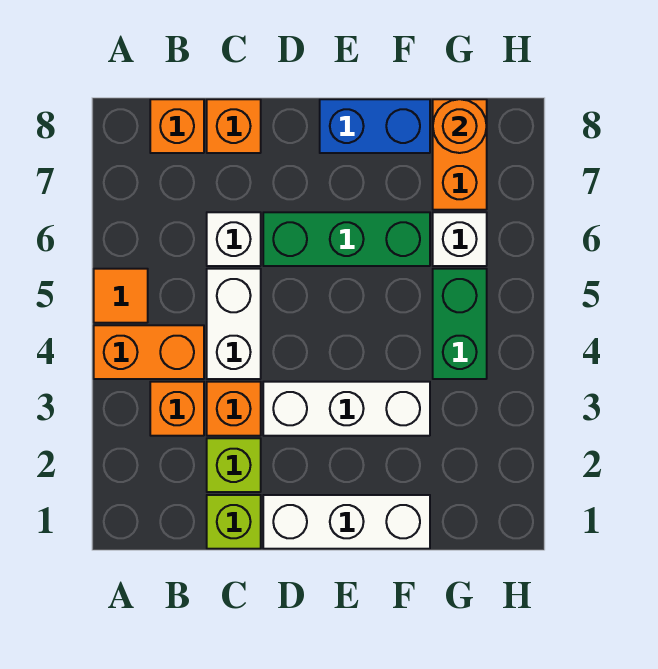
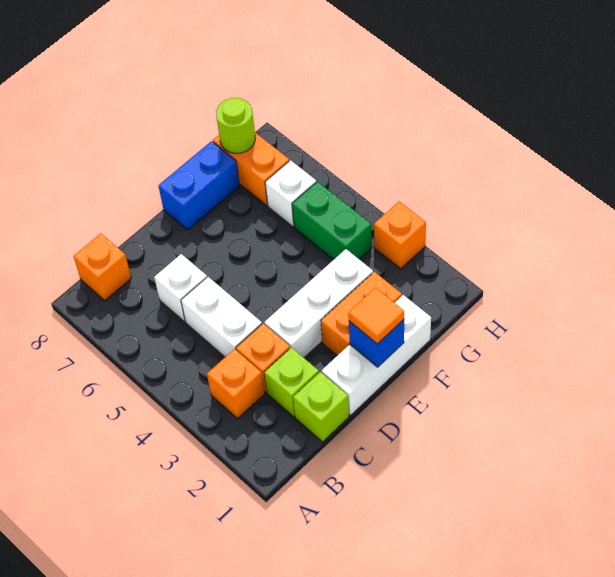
orange 1x2 brick [94,325,204,379] -> orange 1x2 brick moved to [321,272,402,356]
orange 1x1 tile [94,269,148,323] -> orange 1x1 tile moved to [348,288,404,344]
orange 1x1 brick [207,99,261,153] -> orange 1x1 brick moved to [374,202,426,269]
green 1x3 brick [263,212,430,266] -> none
none -> blue 1x1 brick [349,320,404,367]
orange 1x1 round brick [433,99,487,153] -> lime 1x1 round brick [216,98,255,153]

